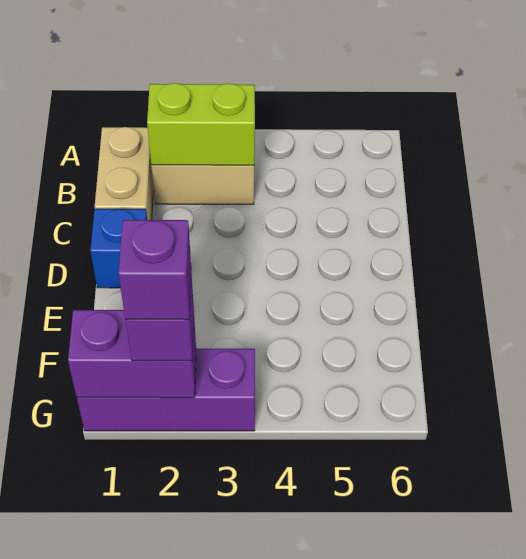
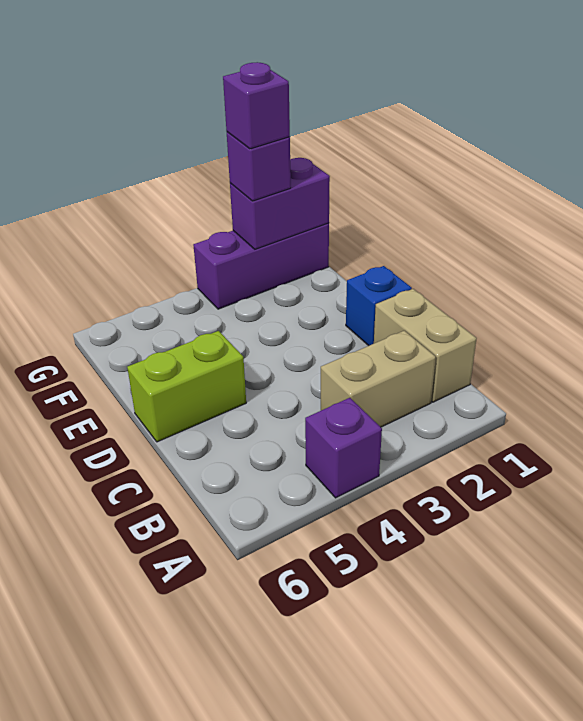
none -> purple 1x1 brick [305,398,382,498]
lime 1x2 brick [147,83,255,165] -> lime 1x2 brick moved to [127,331,246,442]

